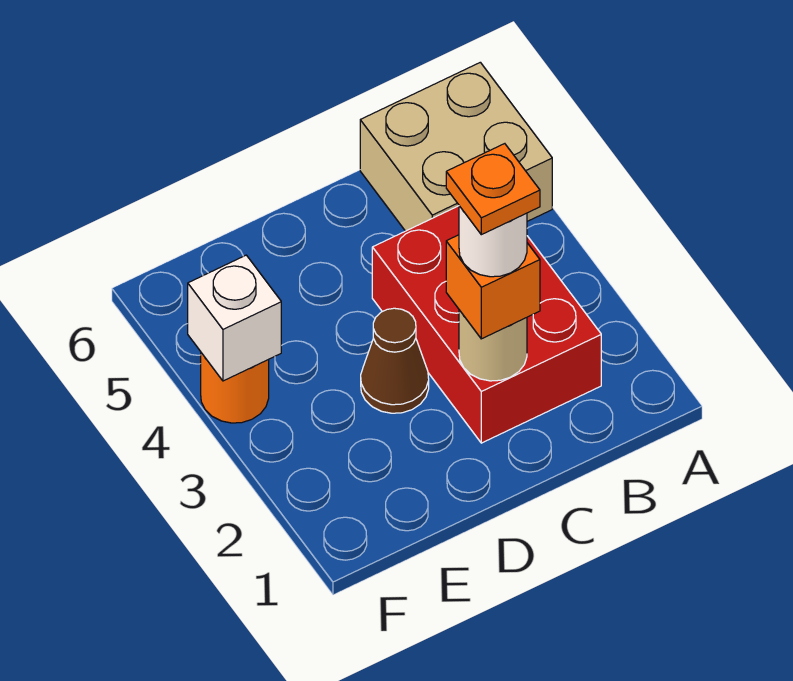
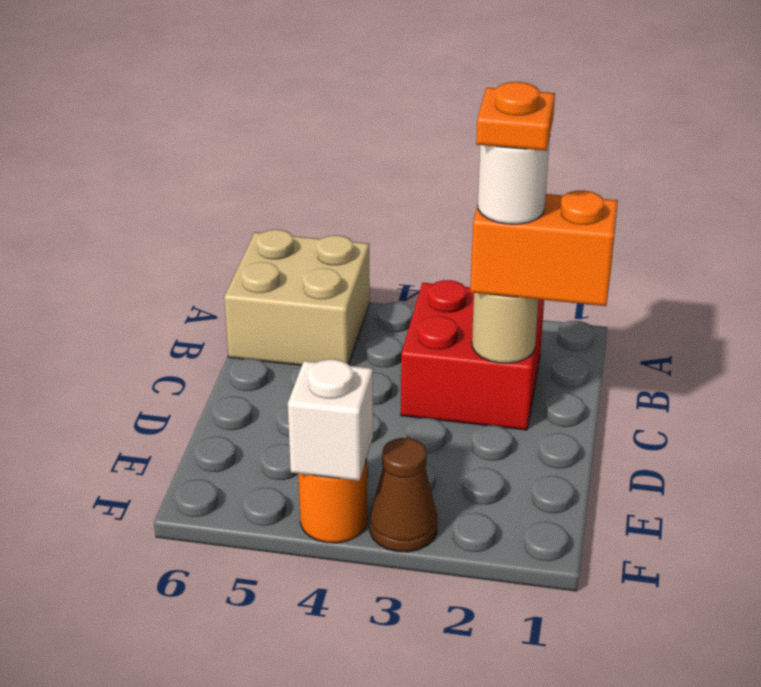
red 2x3 brick [372,206,601,443] -> red 2x2 brick [401,280,544,430]
orange 1x1 brick [446,235,540,339] -> orange 1x2 brick [470,191,618,306]
brown 1x1 cone [361,308,429,413] -> brown 1x1 cone moved to [370,438,437,552]

